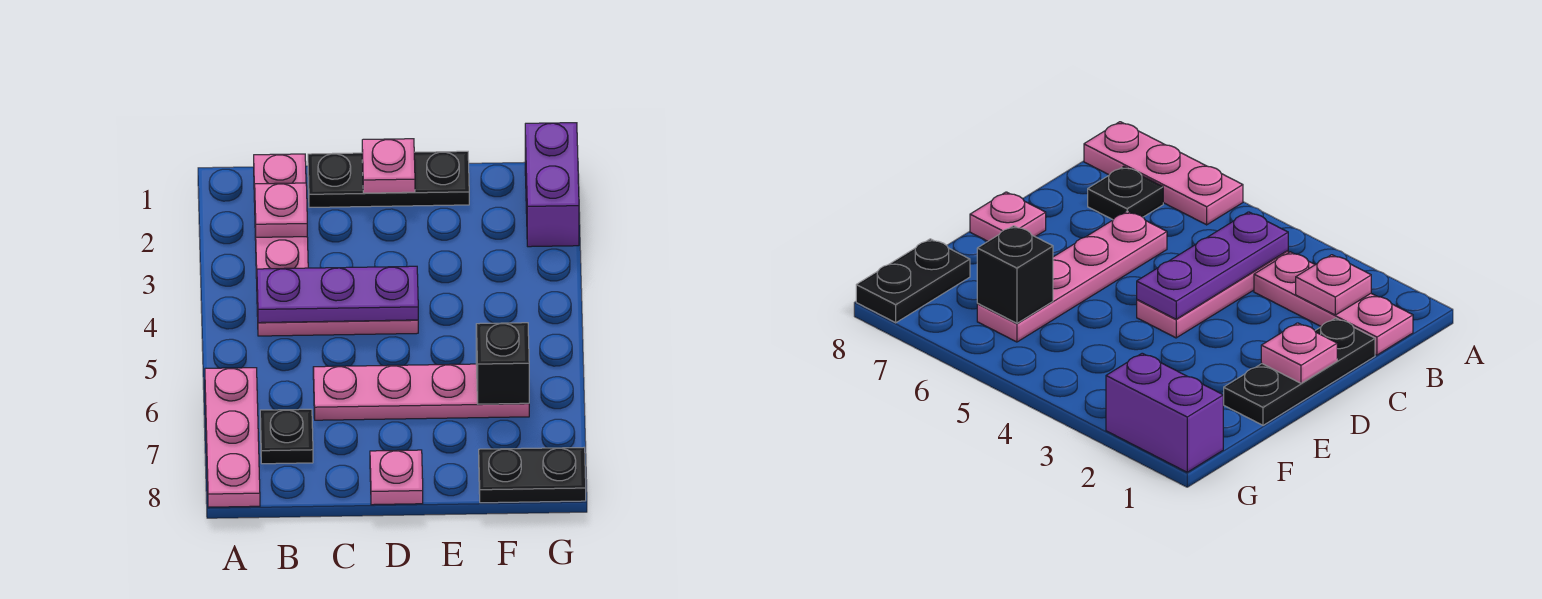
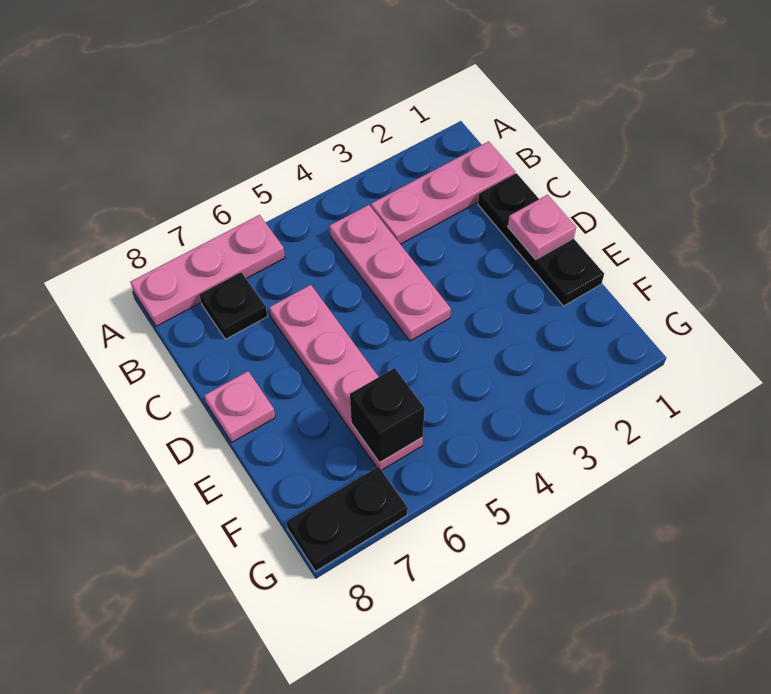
pink 1x1 plate [255,183,307,237] -> none
purple 1x3 plate [257,266,418,323] -> none
black 1x2 plate [479,448,586,503] -> black 1x2 plate turned to [286,467,408,571]
purple 1x2 brick [525,123,579,247] -> none

